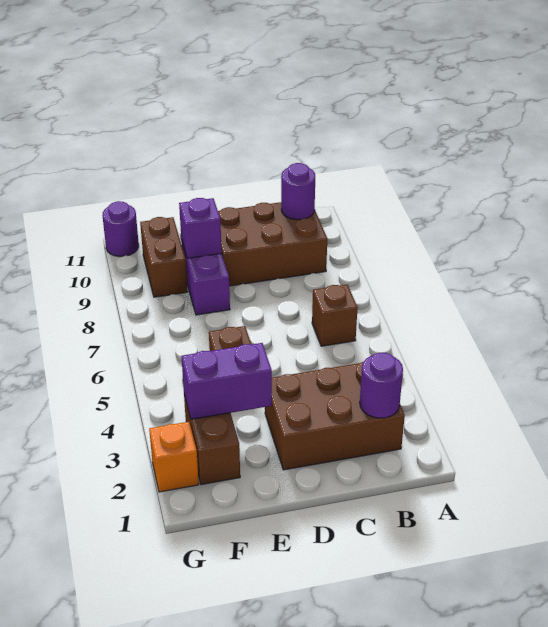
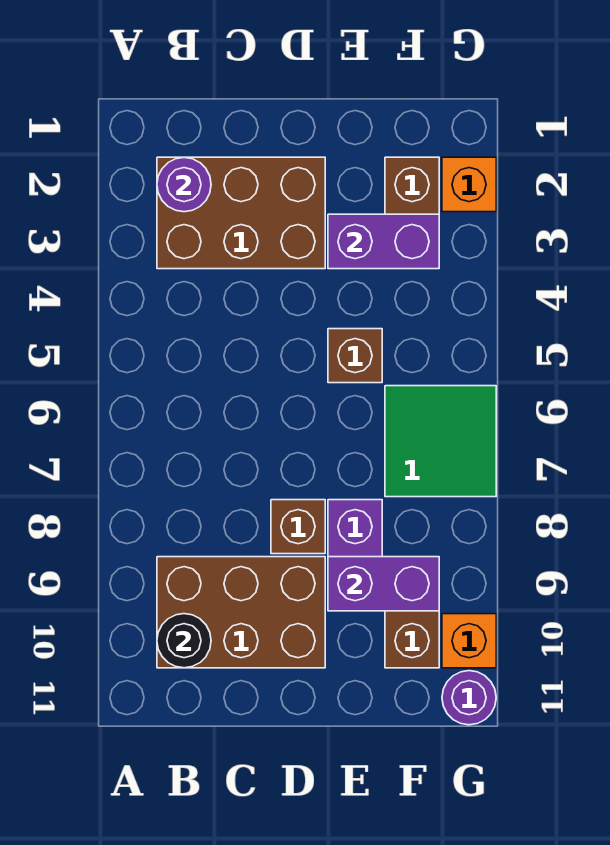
brown 1x1 brick [312,285,358,346] -> brown 1x1 brick moved to [271,500,325,554]
purple 1x1 round brick [281,163,315,220] -> black 1x1 round brick [157,614,211,668]
purple 1x1 brick [179,198,222,258] -> purple 1x2 brick [328,557,439,611]
none -> green 2x2 tile [385,386,496,497]
none -> orange 1x1 brick [442,614,496,668]

